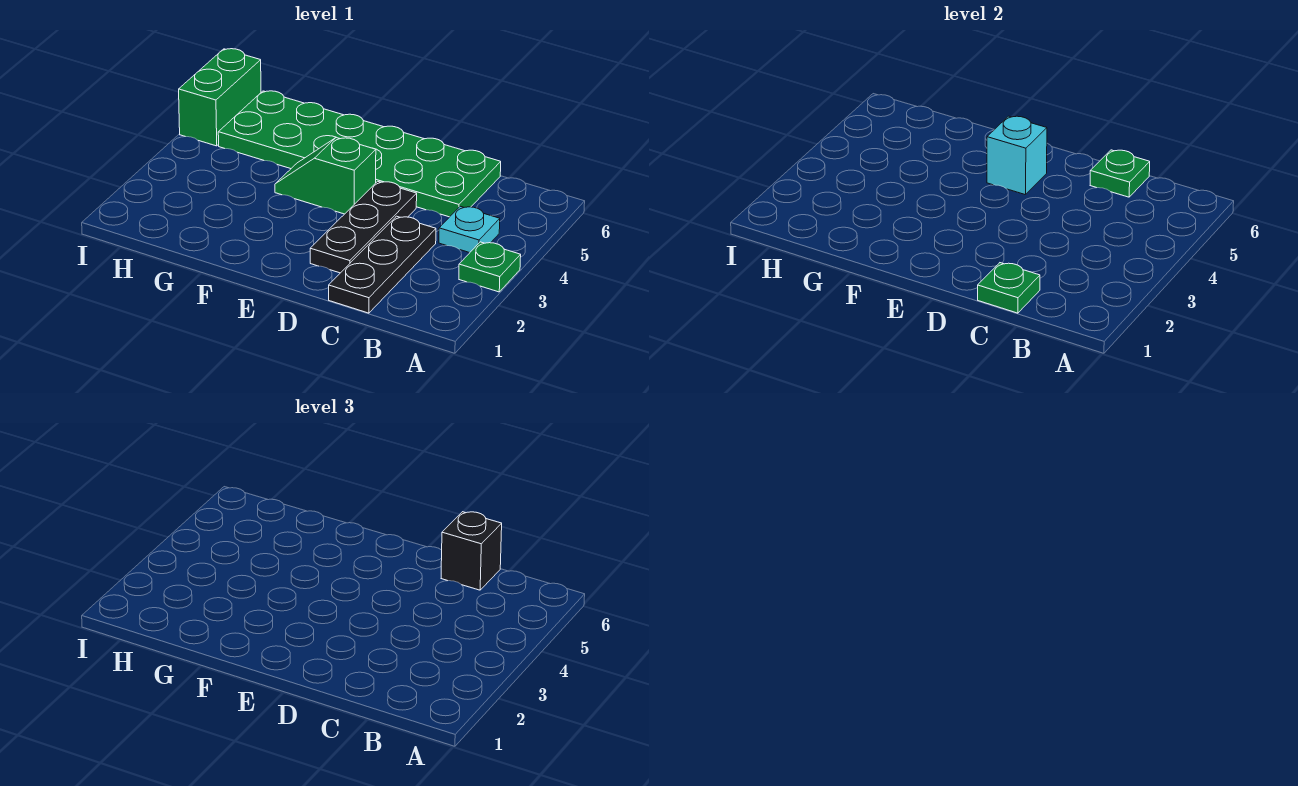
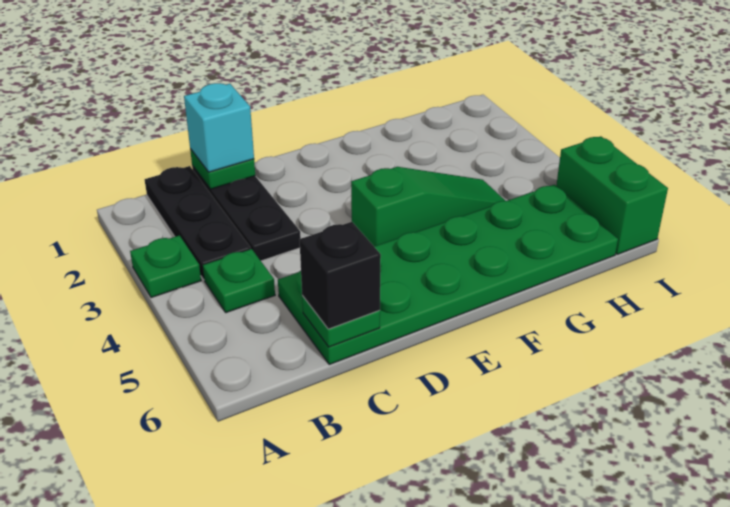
cyan 1x1 plate [439,206,500,253] -> green 1x1 plate [203,249,275,313]
black 1x3 plate [310,181,417,273] -> black 1x3 plate moved to [145,166,251,280]
green 1x2 slope [275,138,376,214] -> green 1x3 slope [351,167,505,246]
cyan 1x1 brick [987,116,1047,195] -> cyan 1x1 brick moved to [184,83,254,172]

